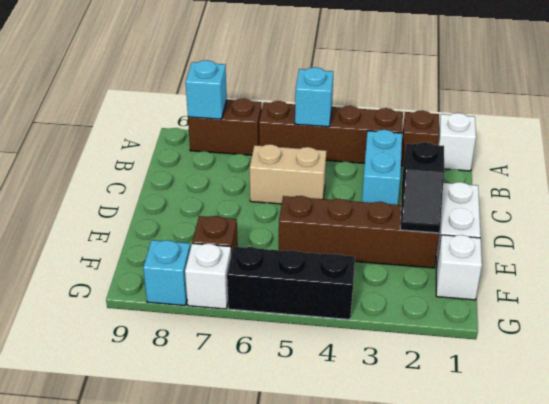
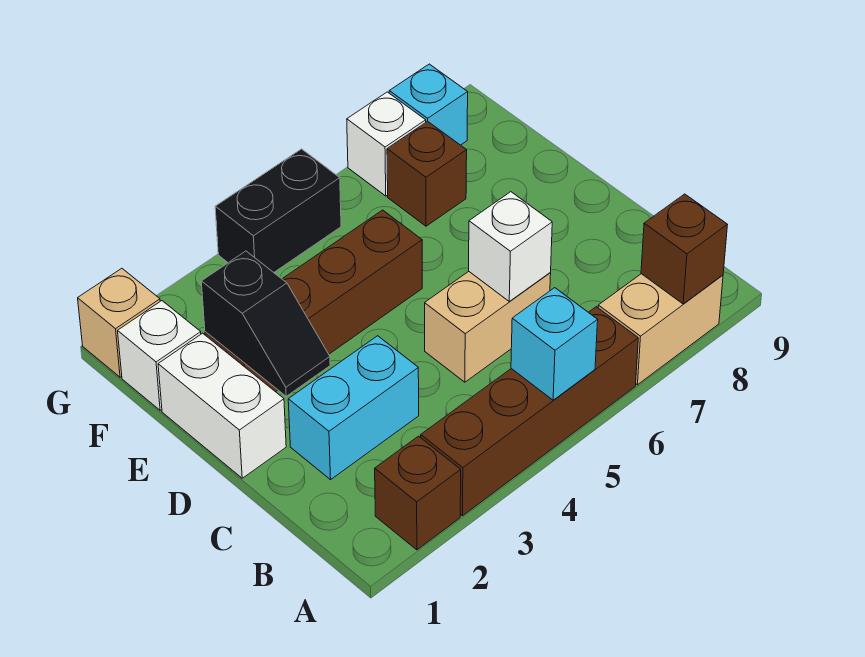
white 1x1 brick [438,113,476,171] -> white 1x1 brick moved to [469,192,552,301]
brown 1x2 brick [188,99,262,155] -> tan 1x2 brick [598,274,723,385]
cyan 1x1 brick [186,60,227,119] -> brown 1x1 brick [641,194,727,304]
cyan 1x2 brick [362,130,402,205] -> cyan 1x2 brick turned to [288,336,419,480]
black 1x2 slope [400,142,444,233] -> black 1x2 slope turned to [201,251,330,396]
none -> tan 1x1 brick [78,268,160,377]
black 1x3 brick [227,247,355,320] -> black 1x2 brick [215,149,341,272]

